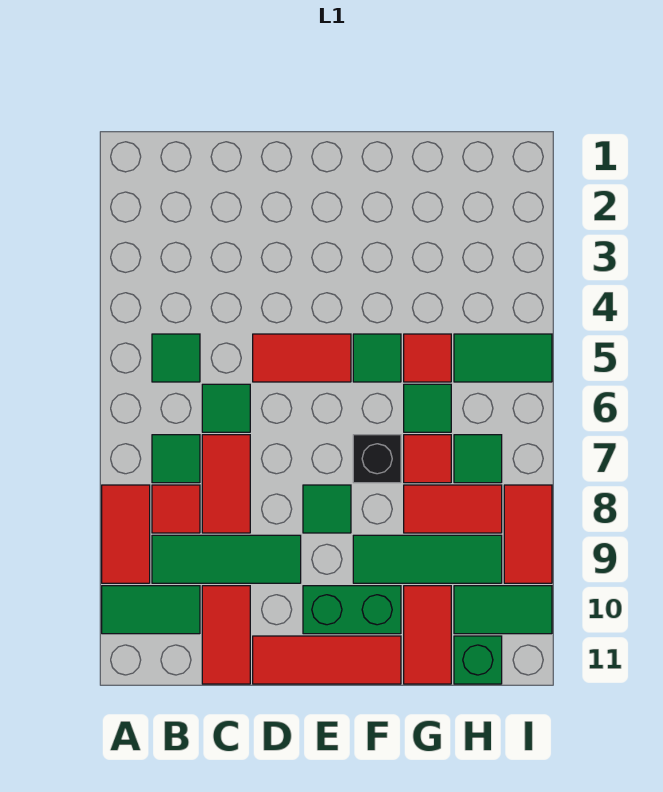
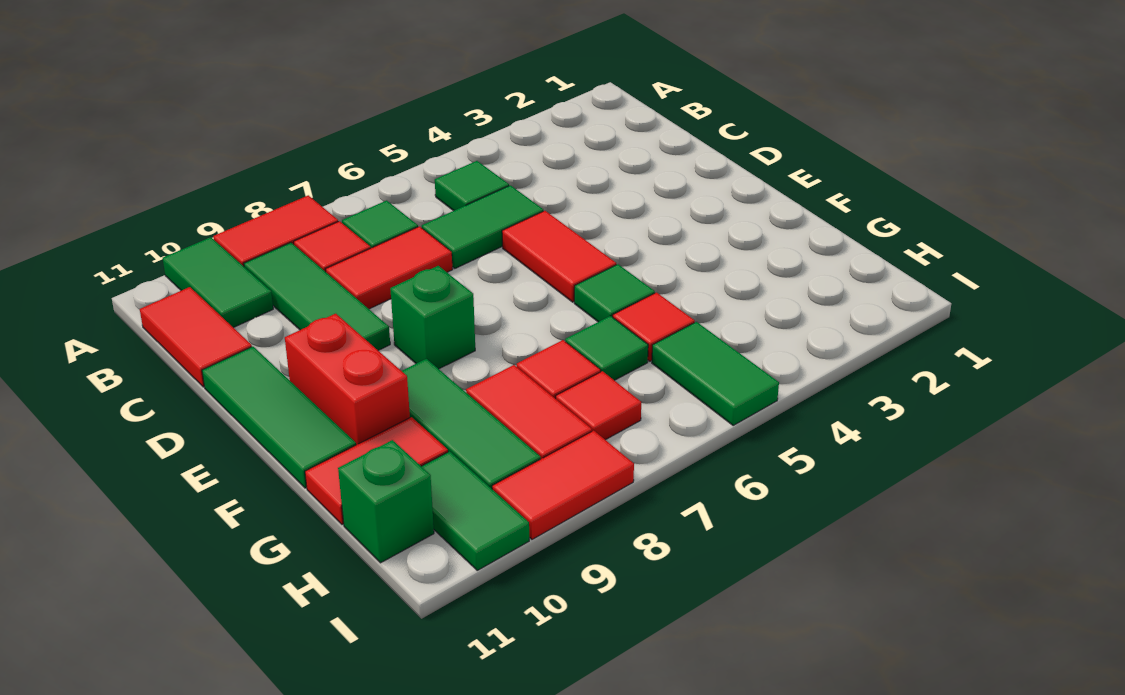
green 1x1 tile [202,384,250,432] -> green 1x2 tile [422,185,543,268]
red 1x2 tile [202,586,250,684] -> red 1x2 tile turned to [140,287,252,387]
red 1x3 tile [253,636,401,684] -> green 1x3 tile [202,347,356,488]
green 1x1 tile [303,485,351,533] -> green 1x1 brick [390,266,475,369]
green 1x2 brick [303,586,401,634] -> red 1x2 brick [285,314,410,445]
black 1x1 brick [353,435,401,483] -> none
green 1x1 tile [454,435,502,483] -> red 1x1 tile [556,371,641,440]

